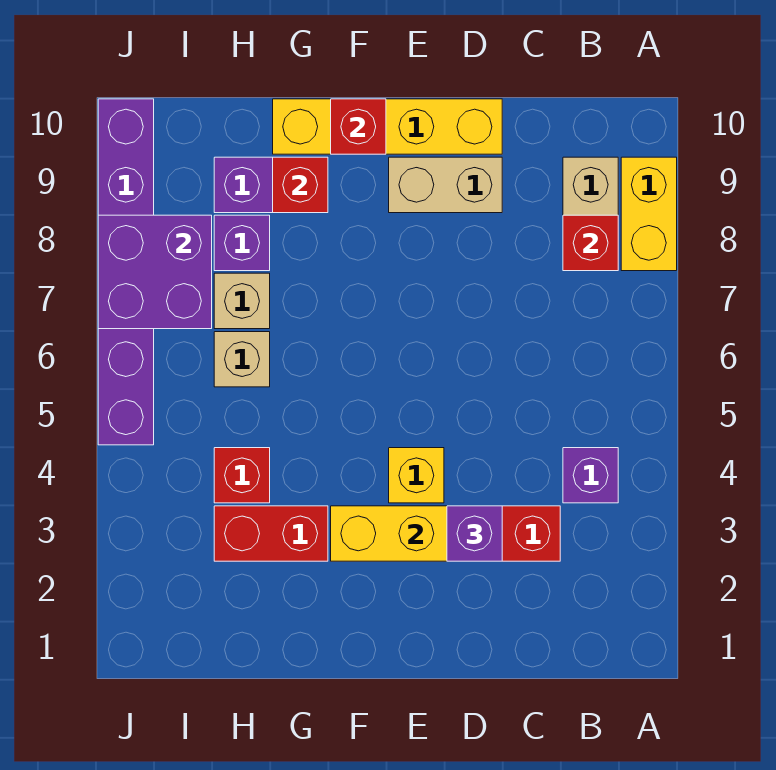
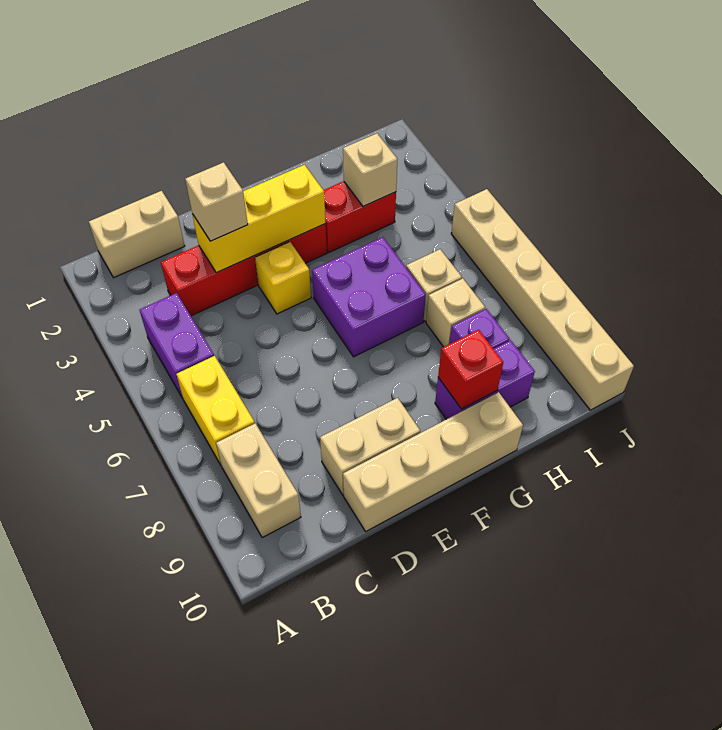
yellow 1x2 brick [621,157,677,271] -> yellow 1x2 brick moved to [177,356,255,465]
none -> tan 1x2 brick [89,191,185,278]
purple 1x1 brick [563,448,618,503] -> purple 1x2 brick [140,293,214,398]
red 1x1 brick [563,215,618,271] -> none
purple 1x1 brick [447,506,502,561] -> tan 1x1 brick [185,162,248,241]
yellow 1x4 brick [273,99,502,154] -> tan 1x4 brick [343,392,523,531]
red 1x1 brick [331,99,386,154] -> none
none -> tan 1x1 brick [343,134,397,206]
red 1x1 brick [214,448,270,503] -> none
purple 2x2 brick [98,215,212,329] -> purple 2x2 brick moved to [312,237,426,357]
purple 1x6 brick [98,99,154,445] -> tan 1x6 brick [451,189,634,410]

